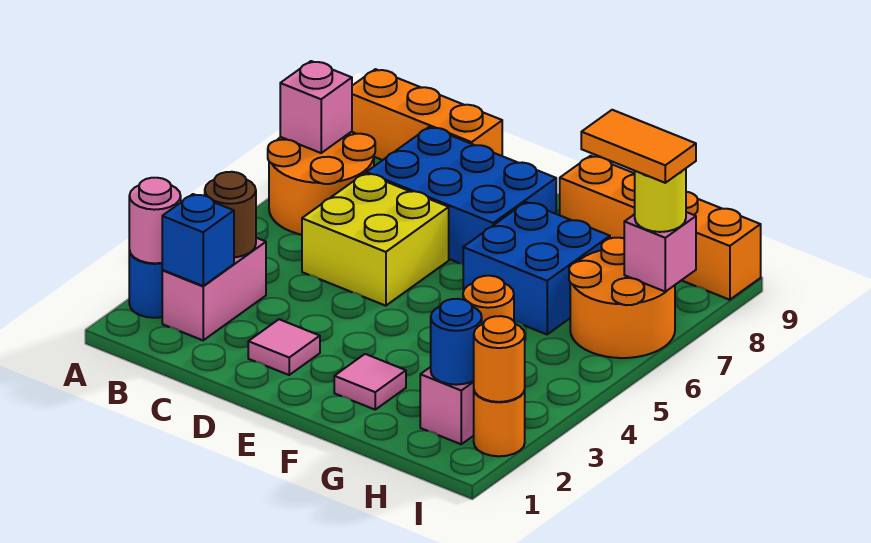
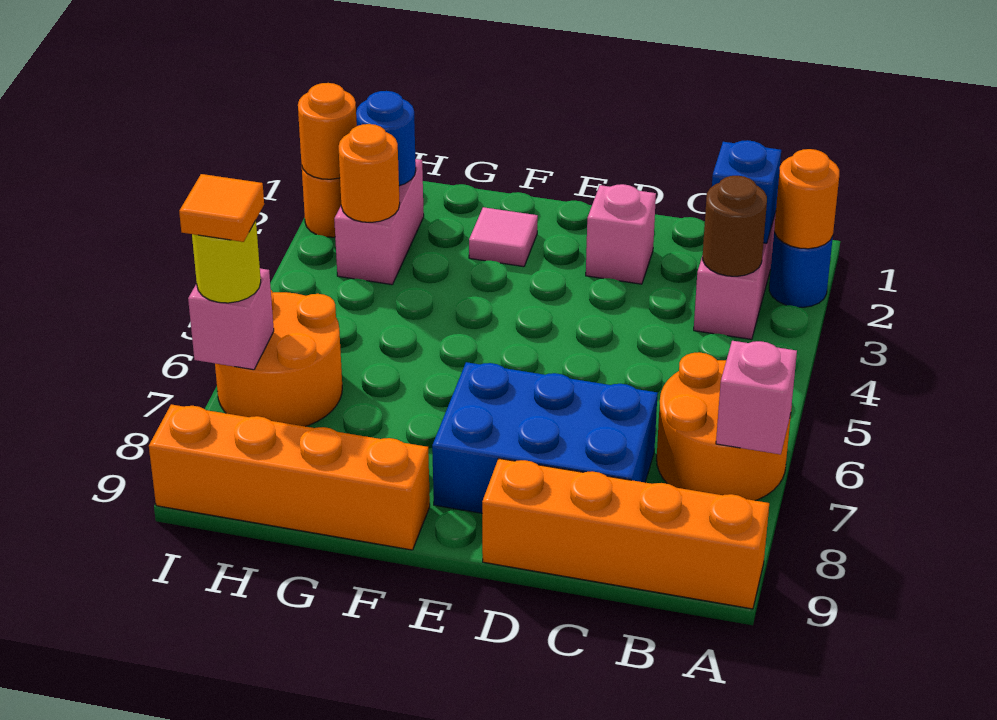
pink 1x1 round brick [129,178,181,263] -> orange 1x1 round brick [774,149,839,249]
orange 1x3 brick [352,69,502,160] -> orange 1x4 brick [482,458,769,609]
yellow 2x2 brick [302,173,449,306] -> none
pink 1x1 tile [248,319,320,375] -> pink 1x1 brick [586,184,656,284]
blue 2x2 brick [463,202,610,334] -> none
orange 1x2 tile [581,110,696,183] -> orange 1x1 tile [179,174,264,242]

